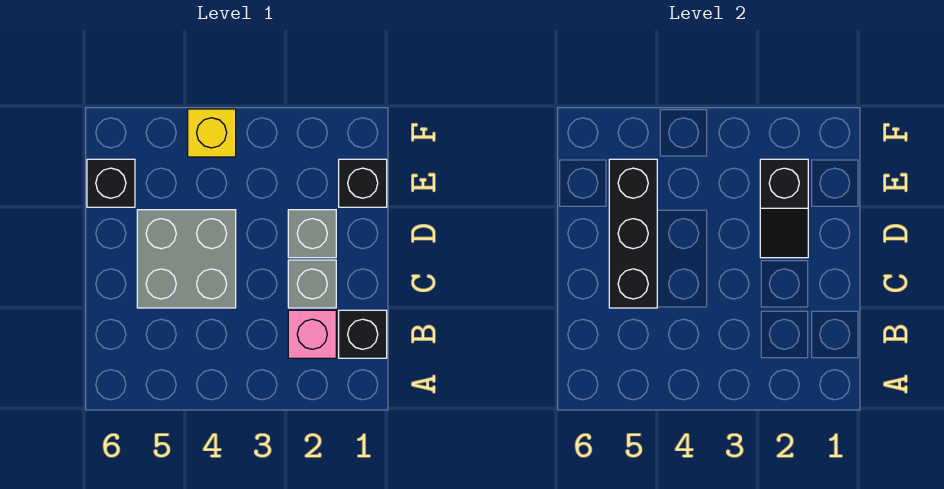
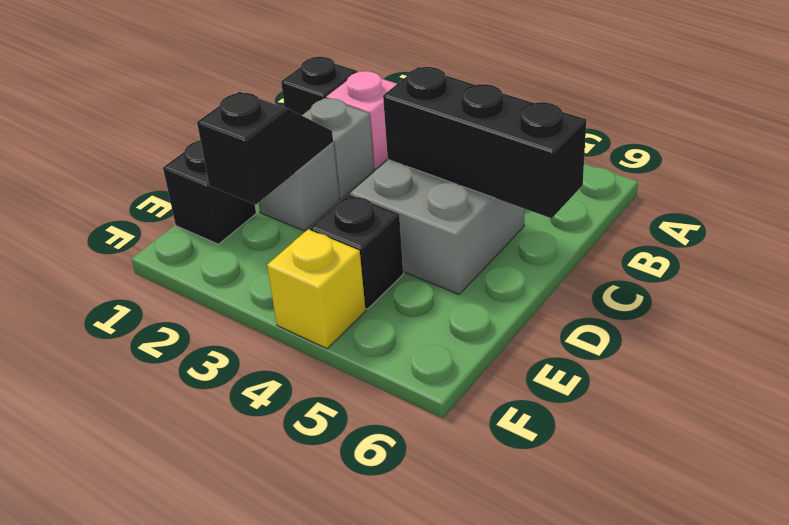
black 1x3 brick [609,159,657,308] -> black 1x3 brick turned to [383,67,586,218]
black 1x1 brick [87,159,135,207] -> black 1x1 brick moved to [310,194,403,309]

